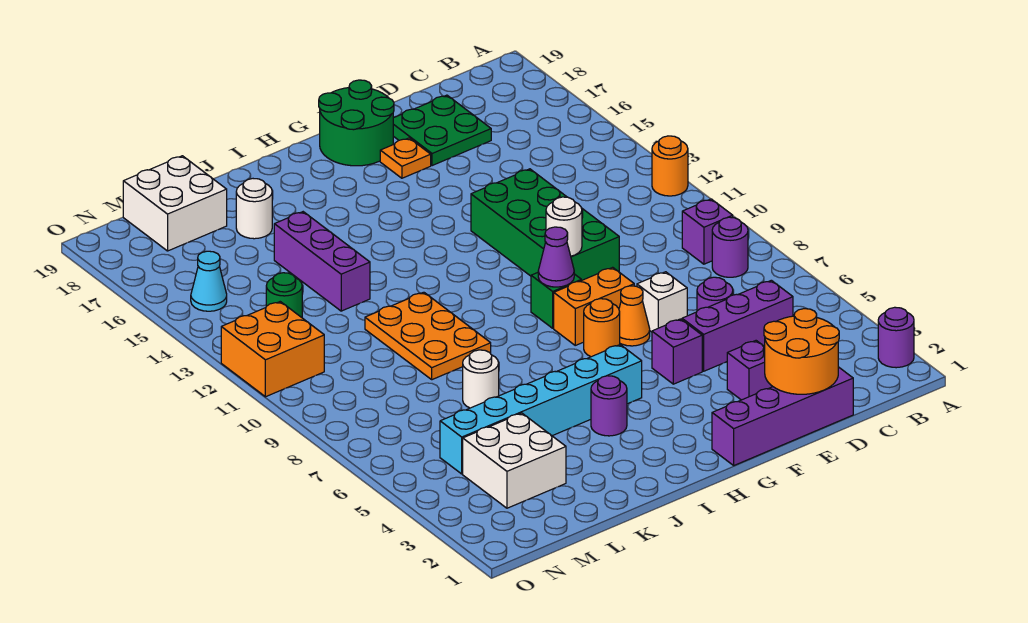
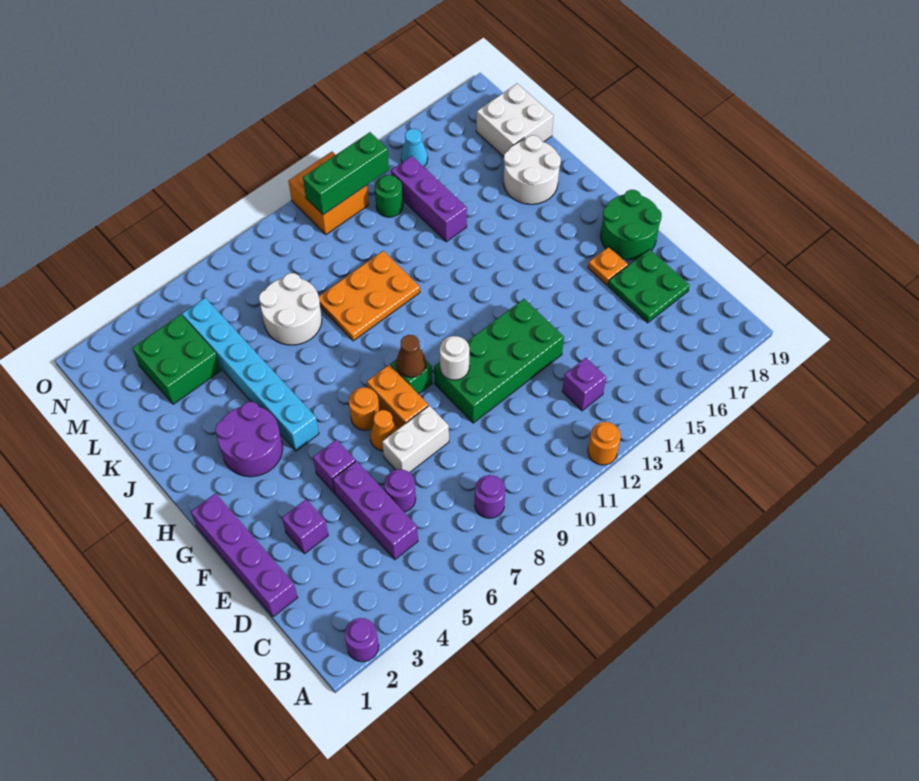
purple 1x1 brick [682,199,733,264] -> purple 1x1 brick moved to [562,358,606,411]
orange 2x2 round brick [764,309,839,394] -> none
white 1x1 brick [637,272,687,332] -> white 1x2 brick [382,406,449,473]
purple 1x1 cone [538,227,574,287] -> brown 1x1 cone [396,335,426,377]
purple 1x1 round brick [591,376,627,436] -> purple 2x2 round brick [215,402,283,477]
white 1x1 round brick [463,350,499,408] -> white 2x2 round brick [259,273,322,345]
purple 1x3 brick [274,212,370,311] -> purple 1x3 brick turned to [391,156,467,242]
white 1x1 round brick [236,179,272,239] -> white 2x2 round brick [504,135,561,204]
white 2x2 brick [463,413,566,508] -> green 2x2 brick [132,315,221,404]
none -> green 1x3 brick [303,132,389,215]

